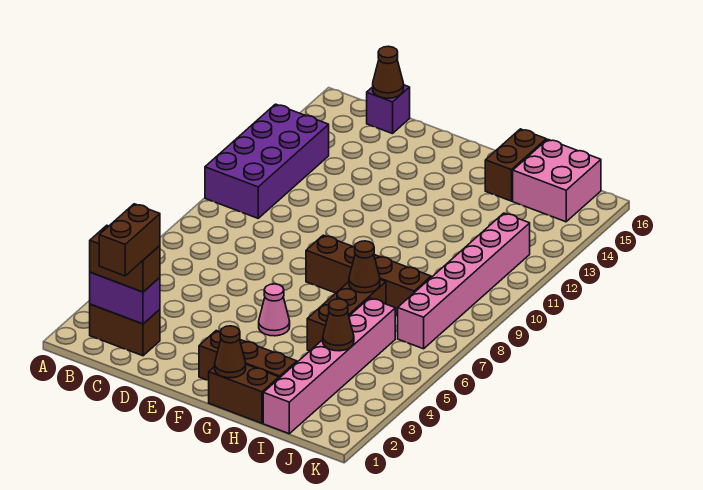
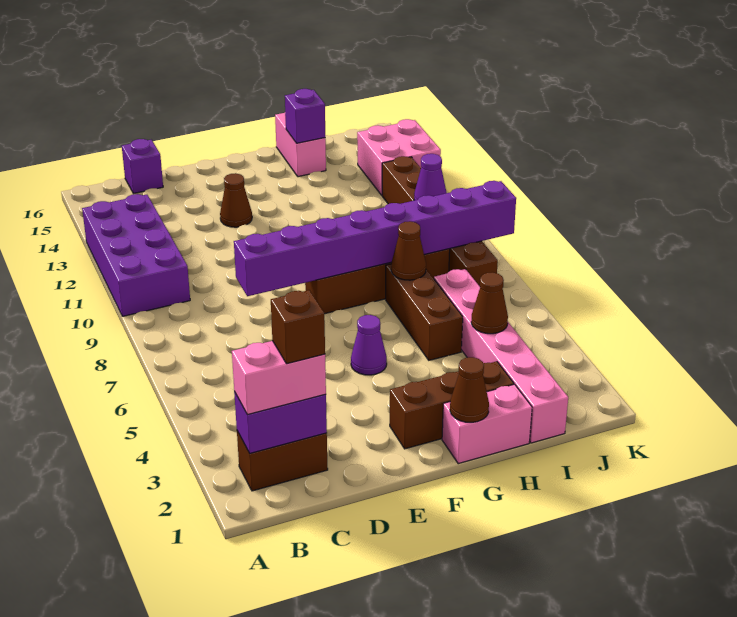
brown 1x2 brick [90,225,160,292] -> pink 1x2 brick [232,341,326,415]
brown 1x2 brick [99,204,160,276] -> brown 1x1 brick [271,290,325,364]
brown 1x1 cone [373,46,404,98] -> brown 1x1 cone moved to [220,173,252,227]
none -> purple 1x8 brick [234,181,516,296]
pink 1x1 cone [259,284,290,336] -> purple 1x1 cone [351,315,387,375]
brown 1x2 brick [209,365,279,423] -> pink 1x2 brick [442,384,532,464]
brown 1x2 brick [485,129,546,201] -> pink 1x2 brick [275,113,326,177]
none -> purple 1x1 brick [285,89,325,143]
pink 2x2 brick [513,139,601,222] -> pink 2x2 brick moved to [357,119,441,195]
pink 1x6 brick [398,213,530,349] -> brown 1x6 brick [382,156,498,286]
none -> purple 1x1 cone [414,154,447,201]

